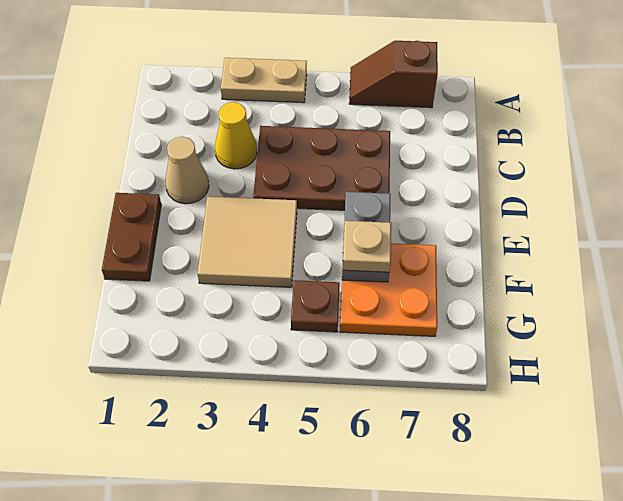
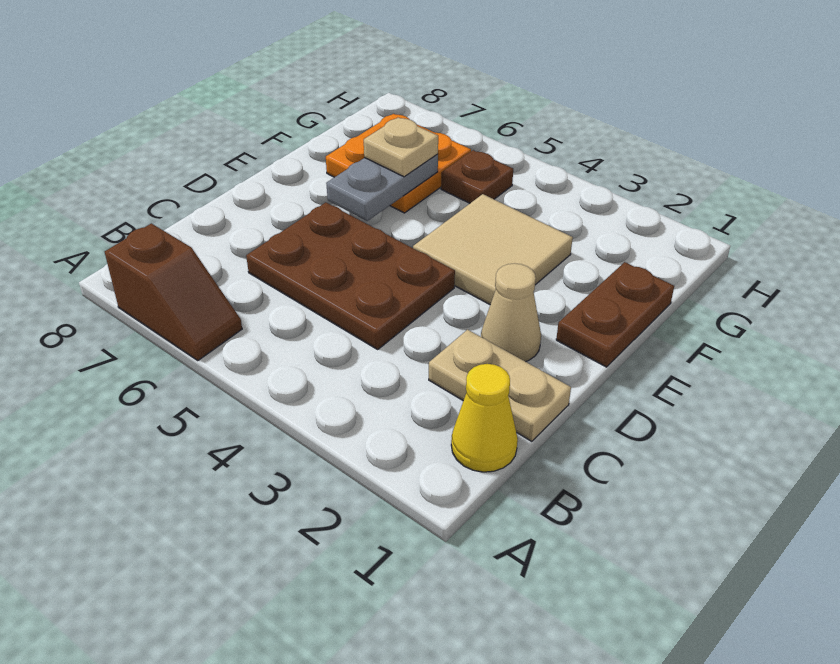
tan 1x2 plate [221,58,307,103] -> tan 1x2 plate moved to [429,330,571,441]
yellow 1x1 cone [215,102,257,169] -> yellow 1x1 cone moved to [451,364,518,472]

